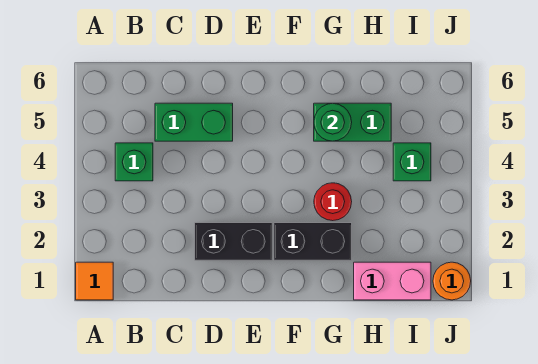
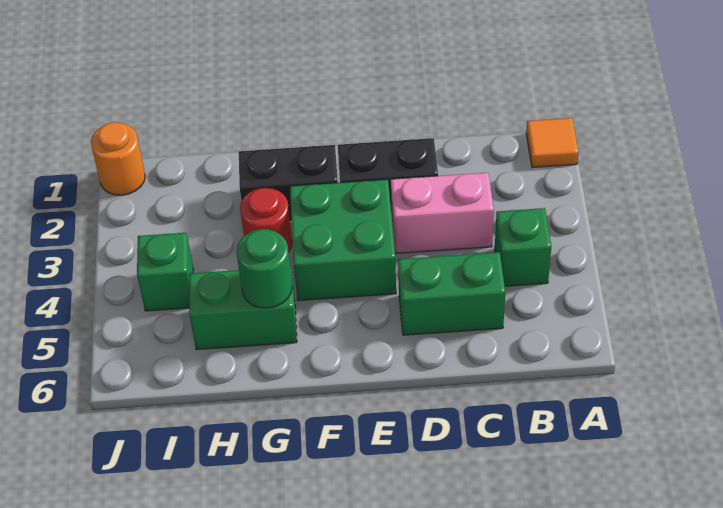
none -> green 2x2 brick [290,179,396,301]
pink 1x2 brick [354,262,431,300] -> pink 1x2 brick moved to [391,173,494,253]

